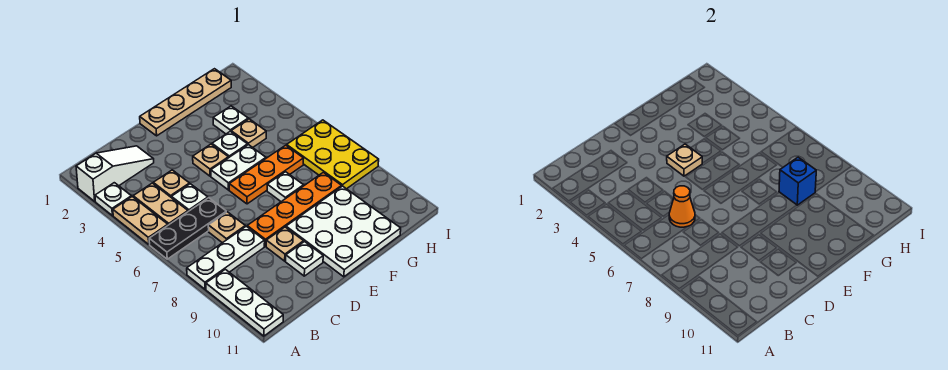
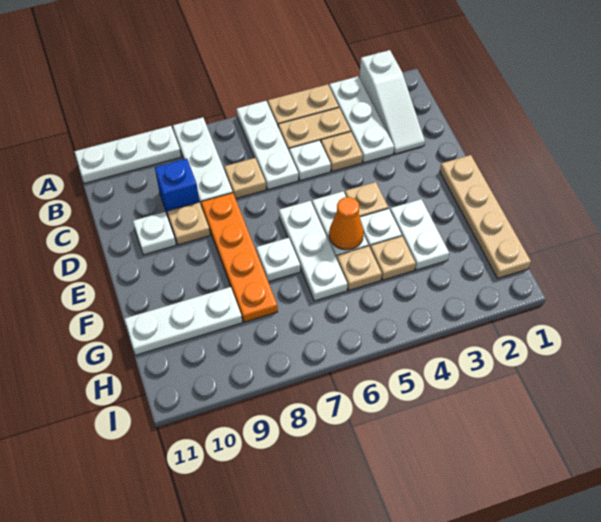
white 1x1 plate [95,183,131,216] -> white 1x3 plate [329,76,394,163]
black 1x3 plate [149,198,226,259] -> white 1x3 plate [237,101,298,190]
orange 1x1 cone [669,186,695,227] -> orange 1x1 cone moved to [329,197,364,250]
tan 1x1 plate [667,144,702,176] -> tan 1x1 plate moved to [337,246,382,290]
orange 1x3 plate [229,145,304,204] -> white 1x3 plate [279,201,347,301]
white 3x3 plate [286,186,401,277] -> white 1x3 plate [125,287,242,355]
white 1x1 plate [213,106,248,134] -> white 1x2 plate [390,199,449,270]
blue 1x1 brick [779,157,816,205] -> blue 1x1 brick moved to [155,159,199,215]
yellow 2x3 plate [287,120,379,189] -> none

